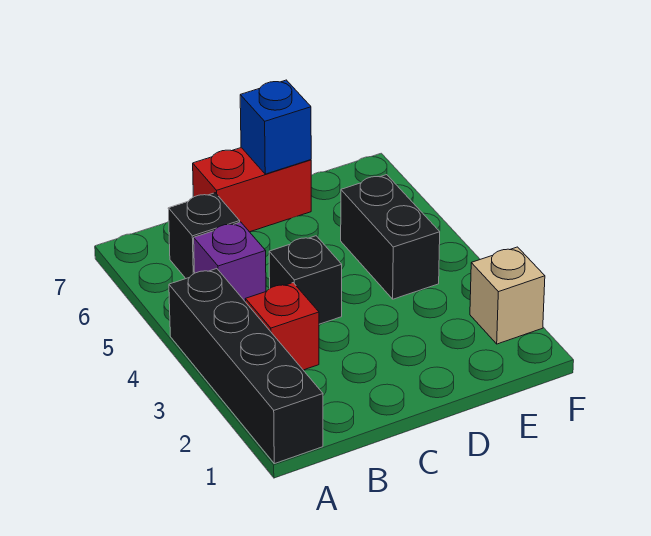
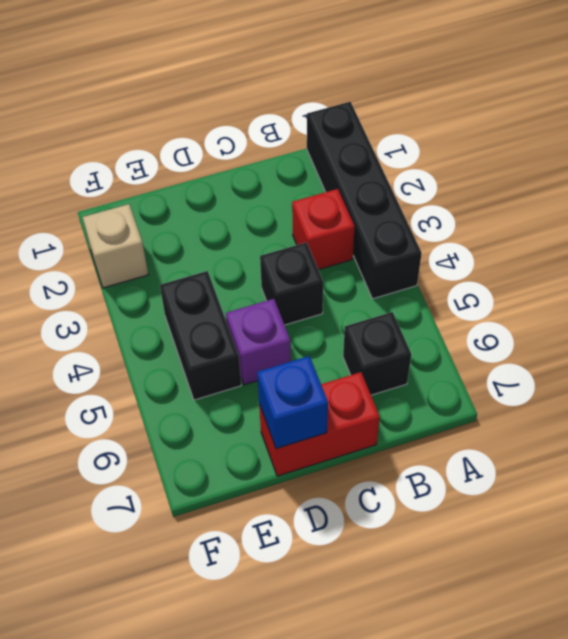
purple 1x1 brick [194,222,266,302] -> purple 1x1 brick moved to [226,299,291,385]

